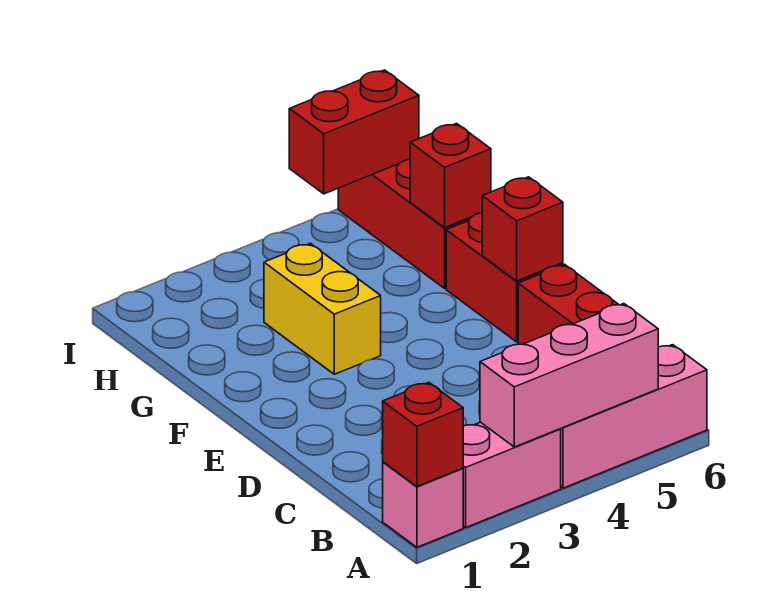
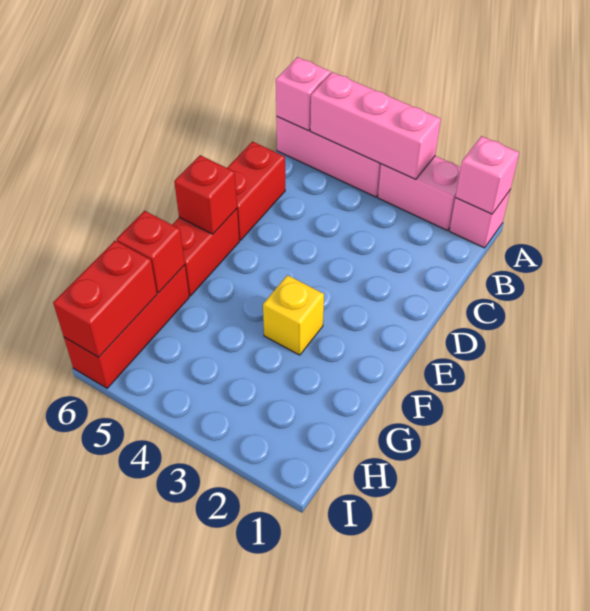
red 1x1 brick [383,382,463,486] -> pink 1x1 brick [455,136,519,214]
none -> pink 1x1 brick [276,57,331,131]
yellow 1x2 brick [264,243,381,374] -> yellow 1x1 brick [263,275,324,355]
red 1x2 brick [289,70,419,194] -> red 1x2 brick turned to [53,241,157,357]

